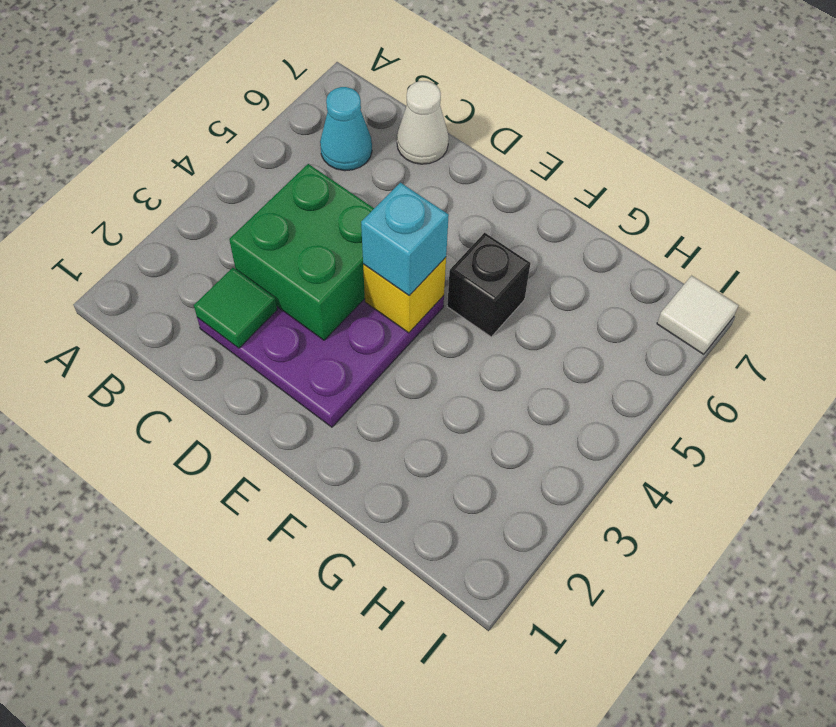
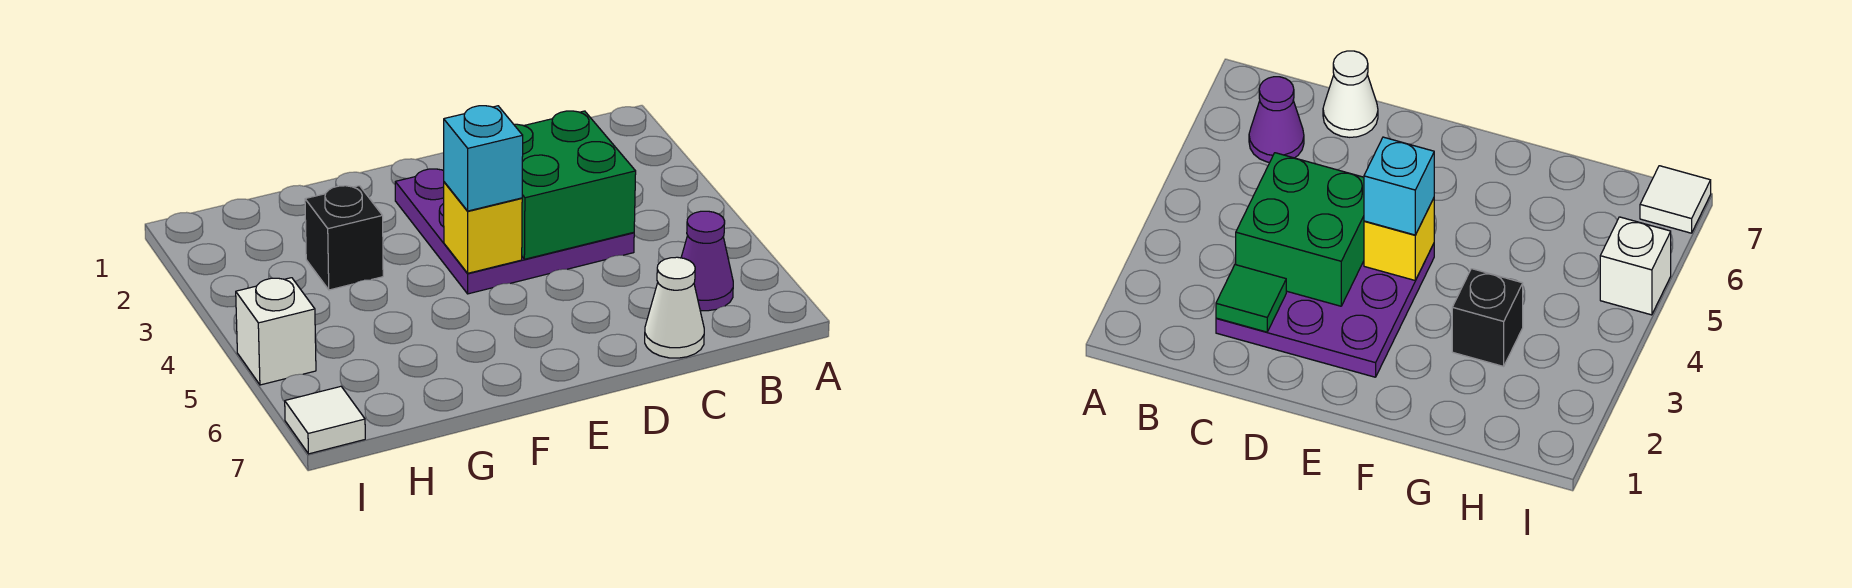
cyan 1x1 cone [320,87,372,171] -> purple 1x1 cone [681,211,733,311]
black 1x1 brick [447,233,530,337] -> black 1x1 brick moved to [305,186,383,290]
none -> white 1x1 brick [236,278,316,385]

